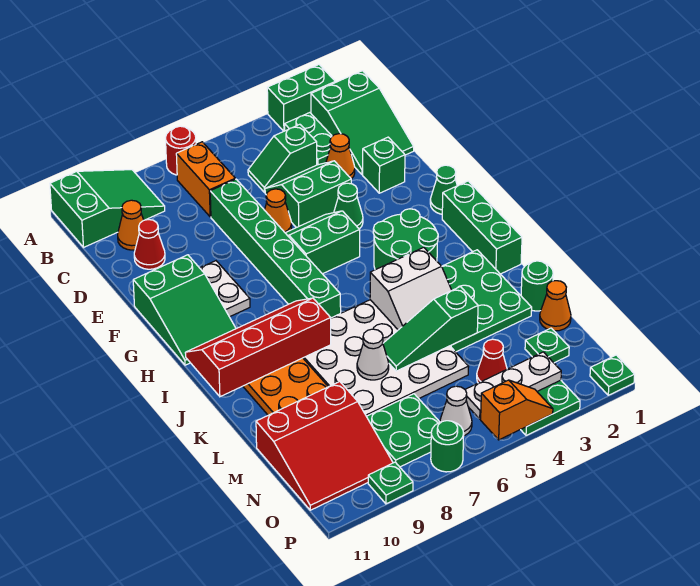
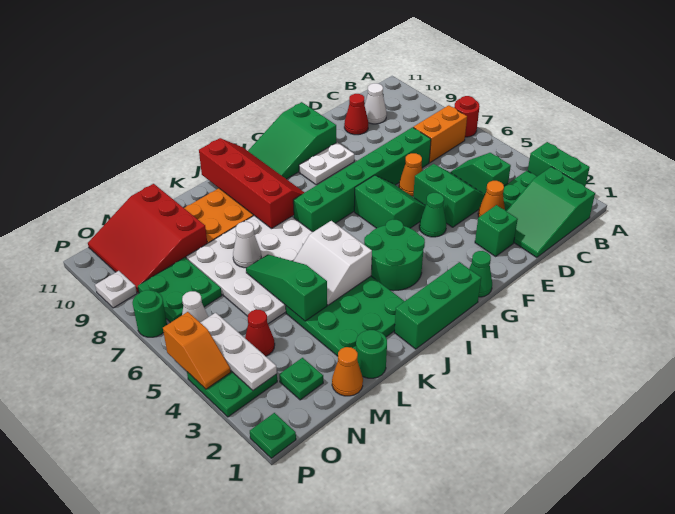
green 2x3 slope [50,170,165,247] -> none
orange 1x1 cone [118,200,144,250] -> white 1x1 cone [365,83,387,124]
green 1x1 plate [368,462,413,504] -> white 1x1 plate [95,271,137,308]

